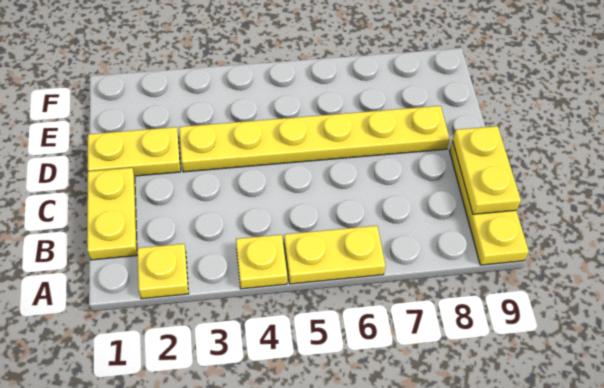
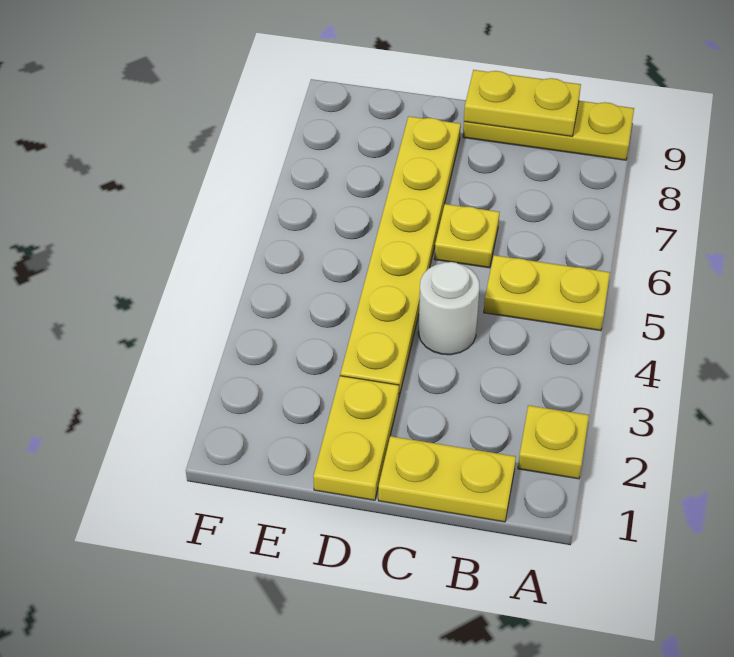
yellow 1x1 plate [236,235,287,289] -> yellow 1x1 plate moved to [435,204,499,268]
yellow 1x2 plate [284,226,386,284] -> yellow 1x2 plate turned to [484,255,610,331]
none -> white 1x1 round brick [418,262,479,355]

